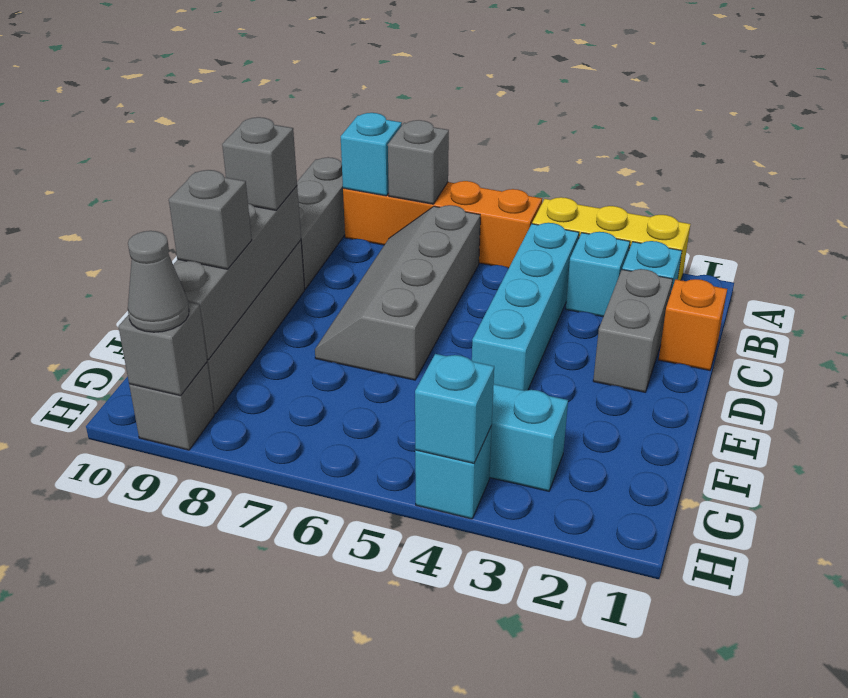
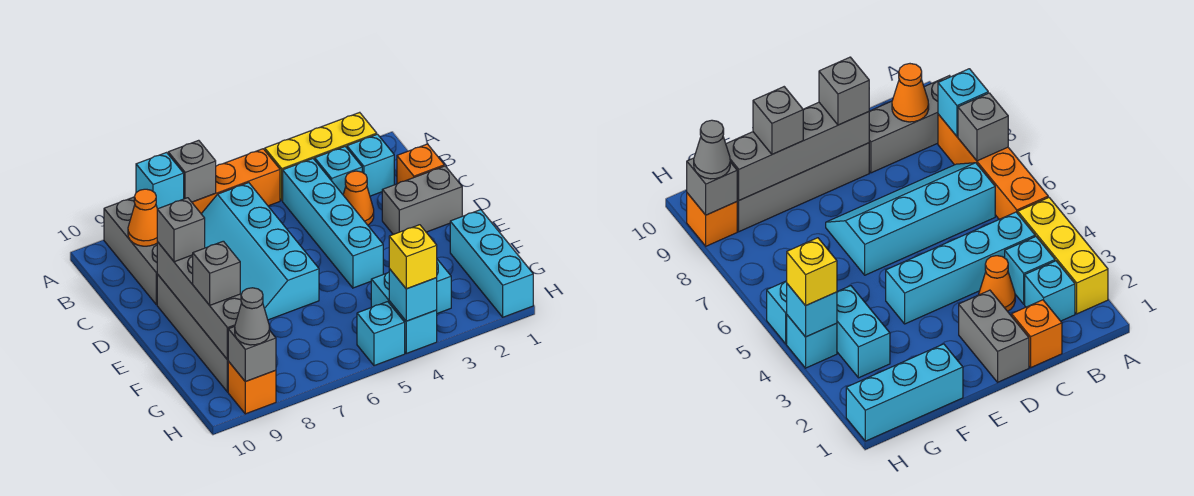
grey 2x4 slope [315,205,480,380] -> cyan 2x4 slope [201,183,319,320]
none -> orange 1x1 cone [128,189,157,246]
grey 1x2 brick [593,269,673,392] -> grey 1x2 brick turned to [382,166,462,234]
none -> orange 1x1 cone [343,171,374,225]
none -> cyan 1x3 brick [450,210,533,317]
none -> yellow 1x1 brick [389,225,437,289]
none -> cyan 1x1 brick [357,302,405,366]
grey 1x1 brick [129,362,214,450] -> orange 1x1 brick [228,361,276,414]

